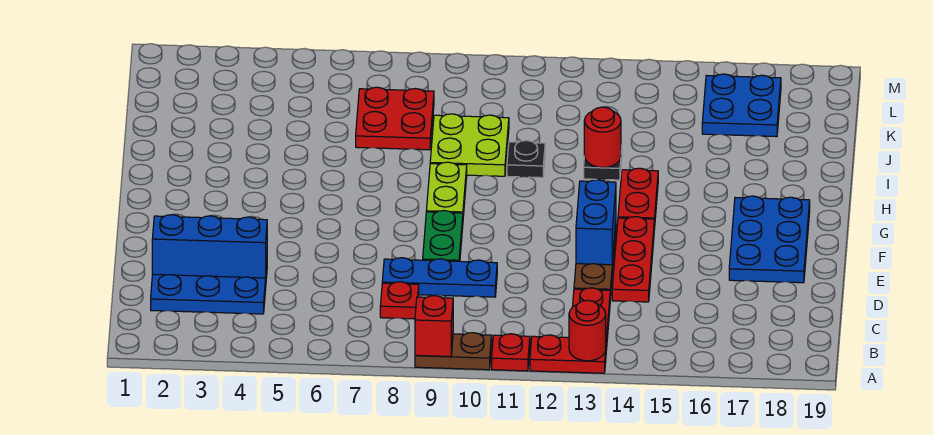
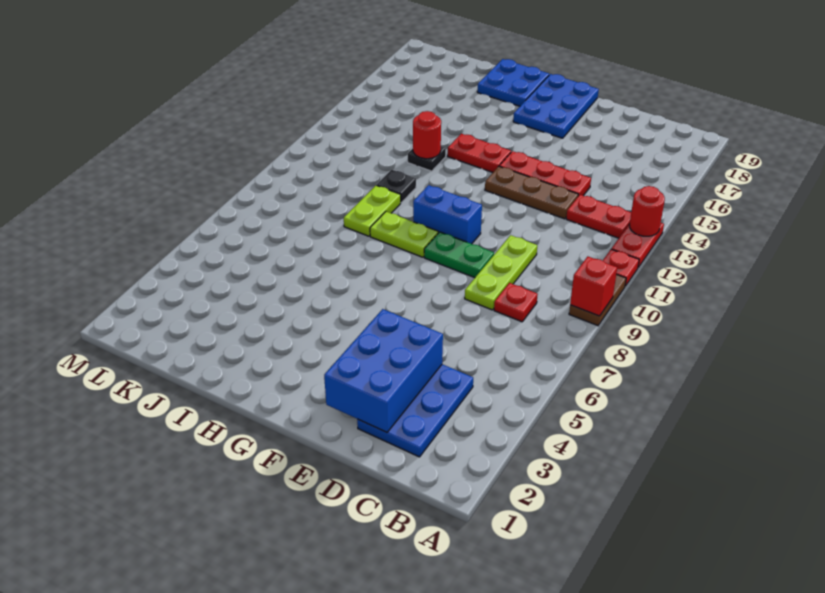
blue 1x3 brick [152,215,267,278] -> blue 2x3 brick [324,309,443,432]
blue 1x3 plate [382,258,497,297] -> lime 1x3 plate [465,235,537,310]
blue 1x2 brick [576,180,616,265] -> blue 1x2 brick moved to [413,185,482,244]
blue 2x3 plate [729,196,810,283] -> blue 2x3 plate turned to [513,74,599,138]
lime 2x2 plate [430,114,509,176] -> lime 1x2 plate [344,185,401,236]
red 2x2 plate [356,87,434,150] -> none
blue 2x2 plate [702,74,781,137] -> blue 2x2 plate moved to [477,59,549,106]

